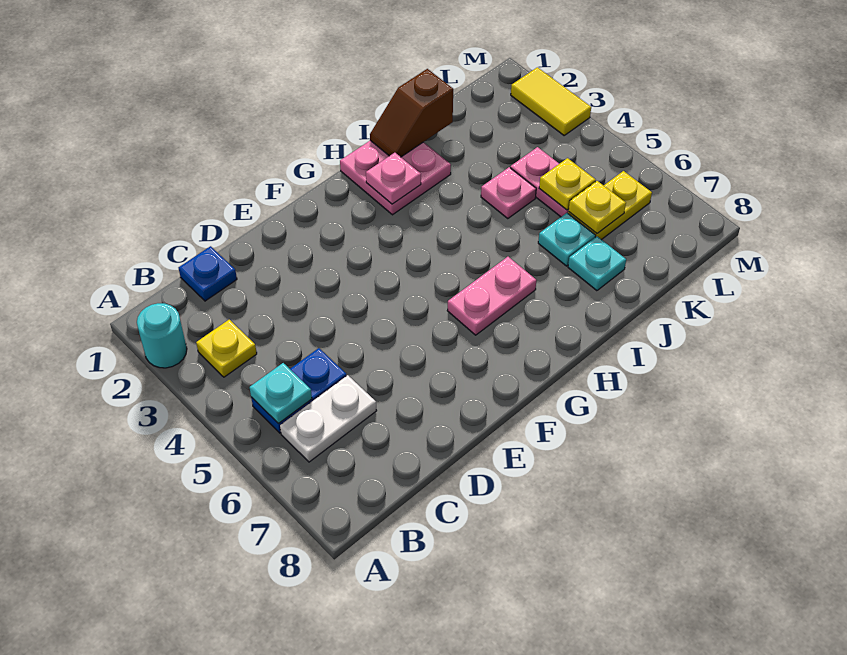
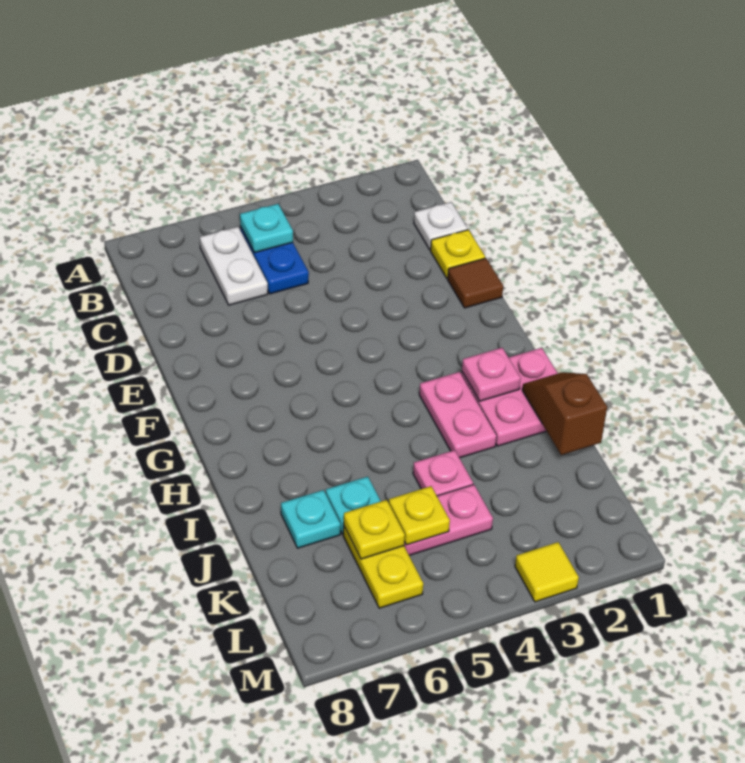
cyan 1x1 round brick [137,303,187,368] -> none
yellow 1x1 plate [196,320,257,377] -> yellow 1x1 plate moved to [431,230,485,279]
blue 1x1 plate [178,246,237,301] -> white 1x1 plate [414,202,468,250]
none -> brown 1x1 tile [448,258,503,308]
pink 1x2 plate [447,257,536,335] -> pink 1x2 plate moved to [419,372,497,458]
yellow 1x2 tile [511,67,591,135] -> yellow 1x1 tile [515,542,579,602]

